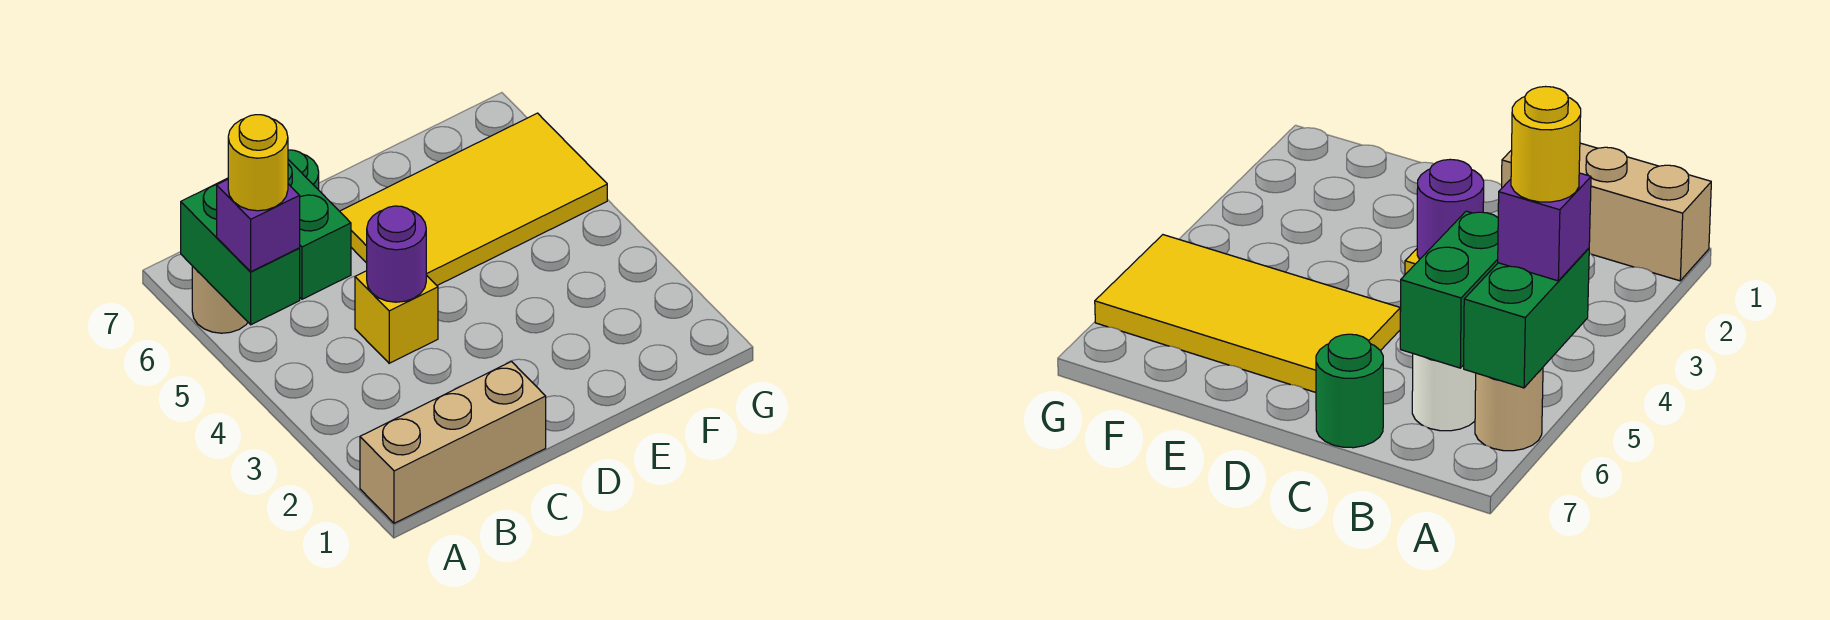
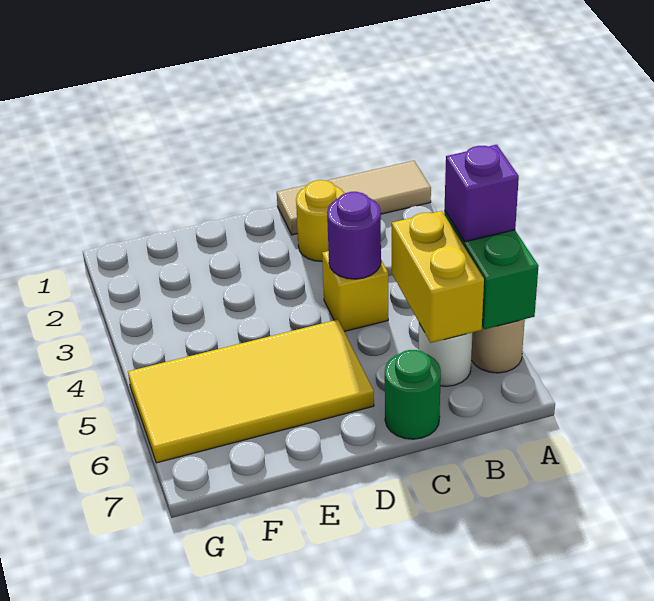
tan 1x3 brick [360,362,546,523] -> tan 1x3 tile [277,161,431,235]
yellow 1x1 round brick [228,115,288,211] -> yellow 1x1 round brick moved to [296,180,344,261]
green 1x2 brick [288,160,351,299] -> yellow 1x2 brick [392,211,484,343]

